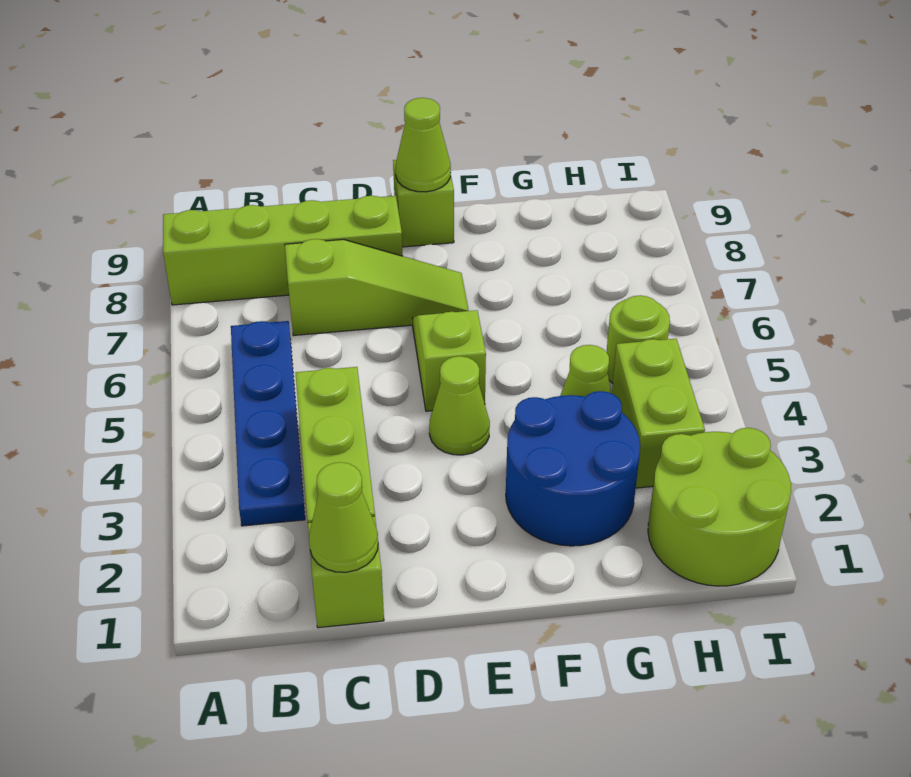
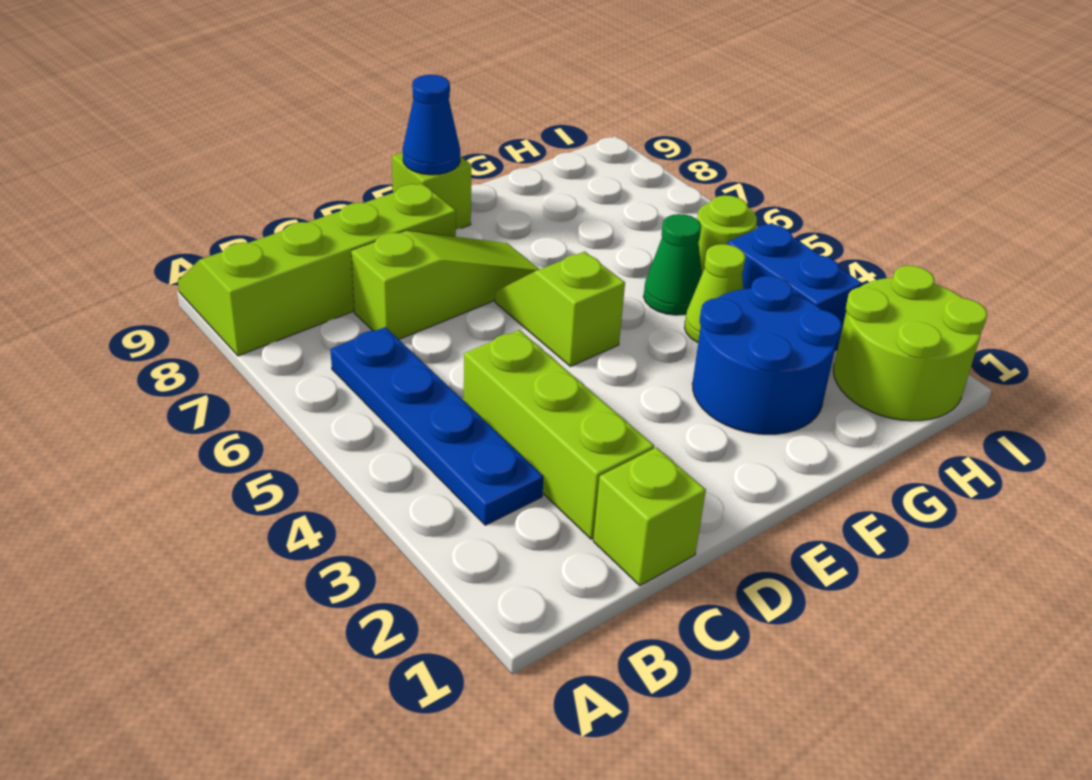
lime 1x1 cone [309,462,378,572] -> none
lime 1x1 cone [429,356,490,455] -> none
lime 1x1 cone [396,98,451,192] -> blue 1x1 cone [403,75,460,175]
none -> green 1x1 cone [644,214,702,315]
lime 1x2 brick [612,339,705,488] -> blue 1x2 brick [728,223,862,351]

